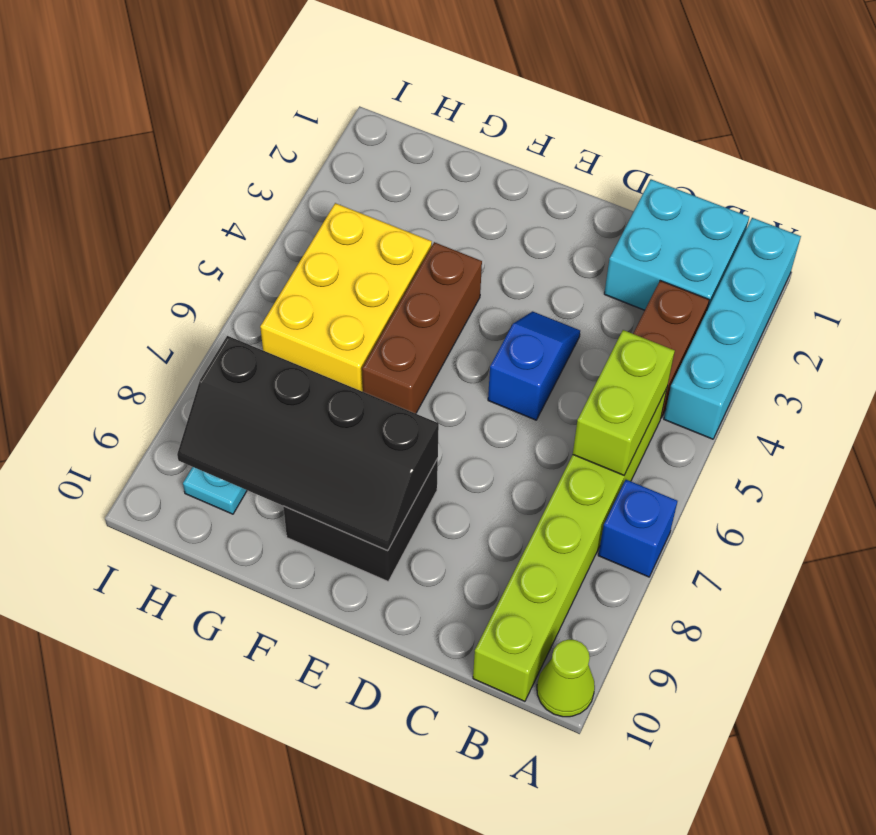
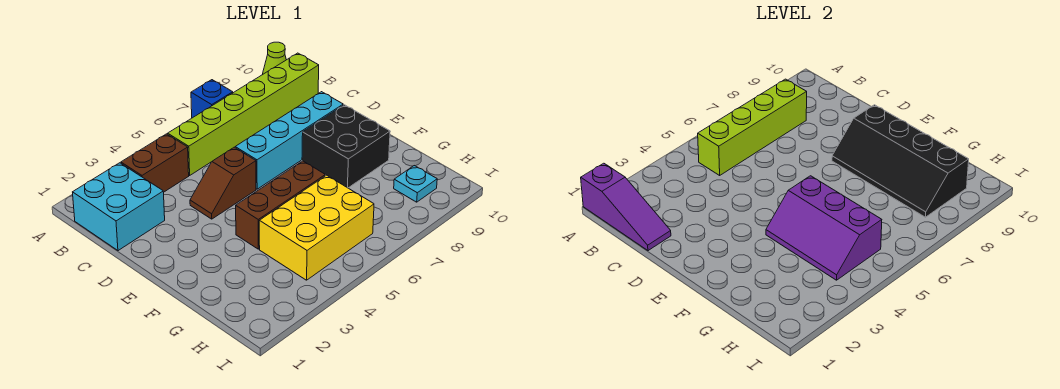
cyan 1x4 brick [664,218,801,439] -> cyan 1x4 brick moved to [235,92,343,189]
none -> purple 1x3 slope [581,163,671,251]
lime 1x2 brick [573,330,675,475] -> lime 1x4 brick [698,79,807,175]
blue 1x2 slope [488,311,580,420] -> brown 1x2 slope [190,147,256,219]
black 2x4 slope [177,336,439,551] -> black 2x4 slope turned to [832,105,969,217]
none -> purple 2x3 slope [766,176,882,280]

